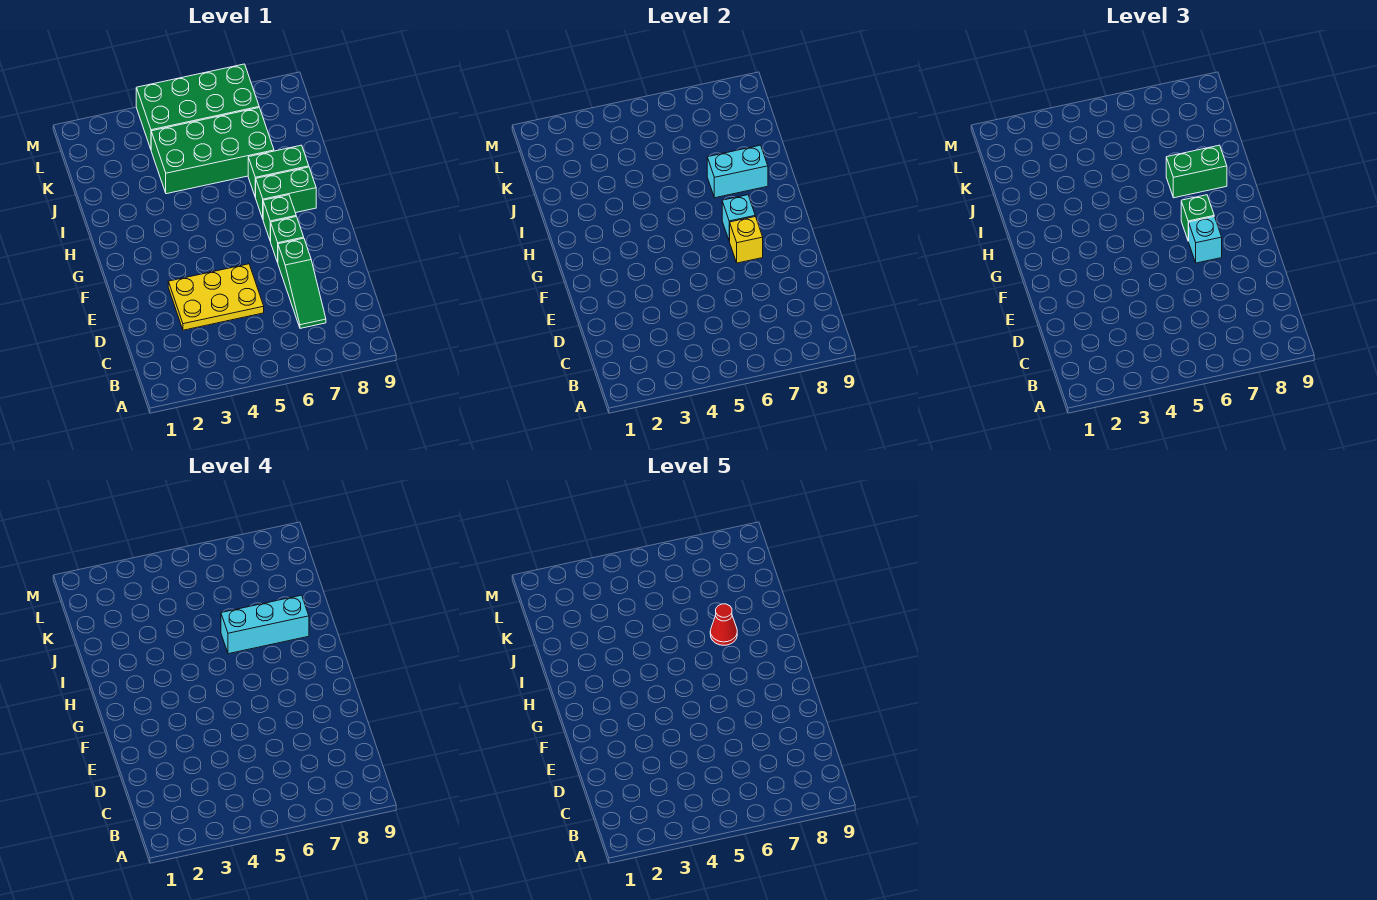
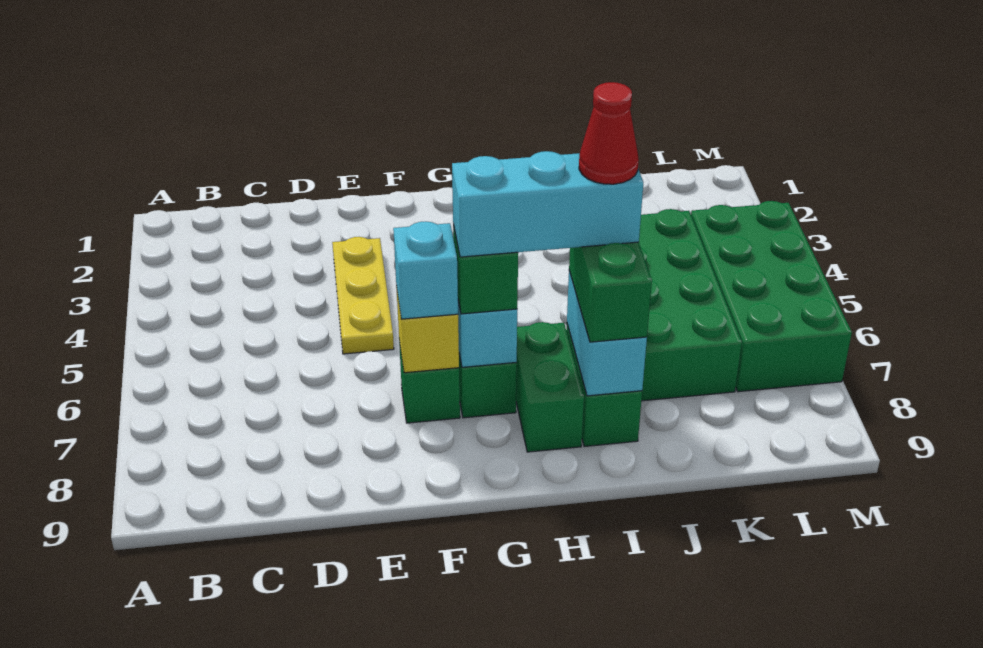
green 1x3 slope [278,238,326,328] -> none
yellow 2x3 plate [168,264,264,330] -> yellow 1x3 plate [332,237,394,354]
cyan 1x3 brick [221,595,309,654] -> cyan 1x3 brick turned to [452,151,643,257]

